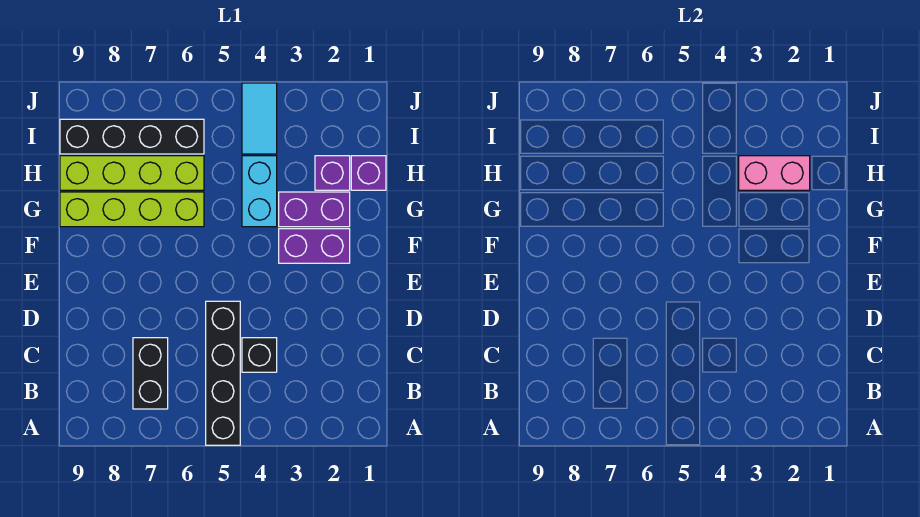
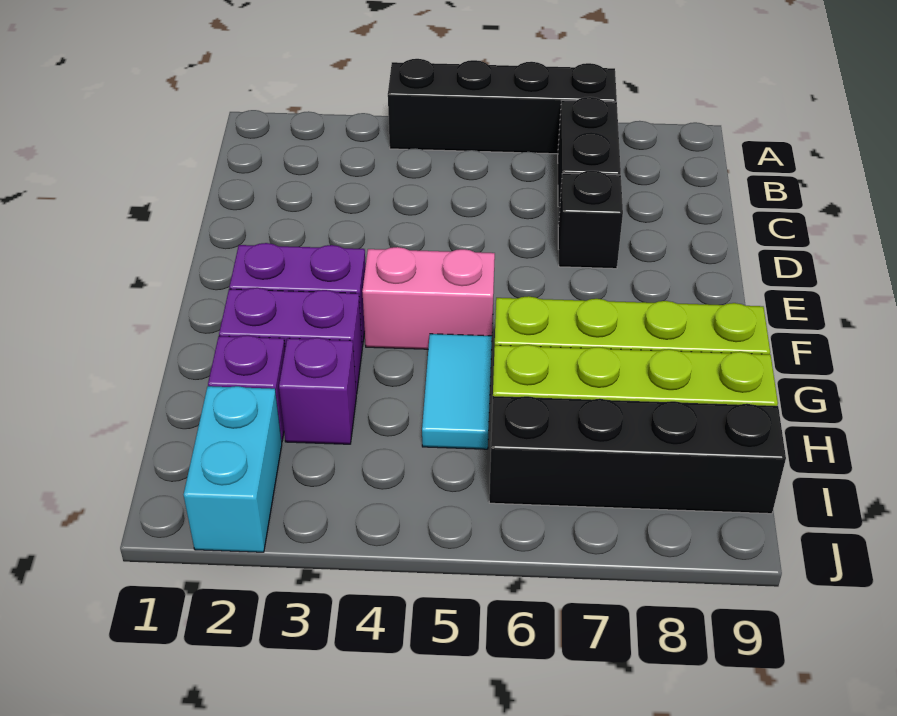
black 1x4 brick [206,301,240,445] -> black 1x4 brick turned to [388,59,617,154]
black 1x1 brick [242,338,277,372] -> black 1x1 brick moved to [558,171,623,269]
cyan 1x2 brick [242,156,277,227] -> cyan 1x2 brick moved to [184,386,282,552]
purple 1x1 brick [351,156,386,190] -> purple 1x1 brick moved to [279,338,356,444]
pink 1x2 brick [739,156,810,190] -> pink 1x2 brick moved to [362,247,495,349]
cyan 1x2 tile [242,83,277,154] -> cyan 1x2 tile moved to [422,334,492,449]

